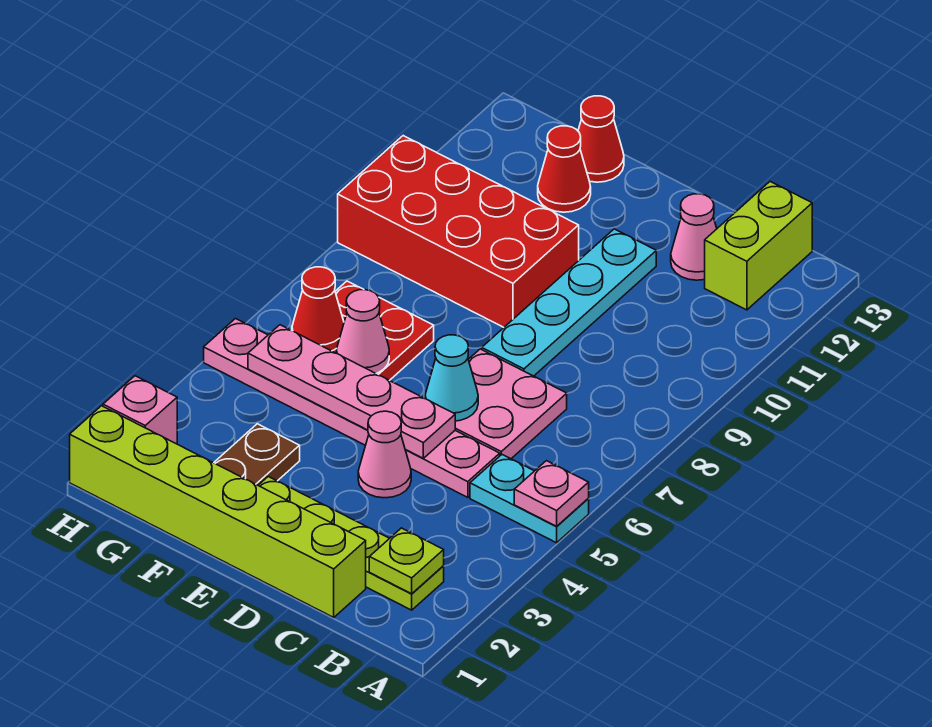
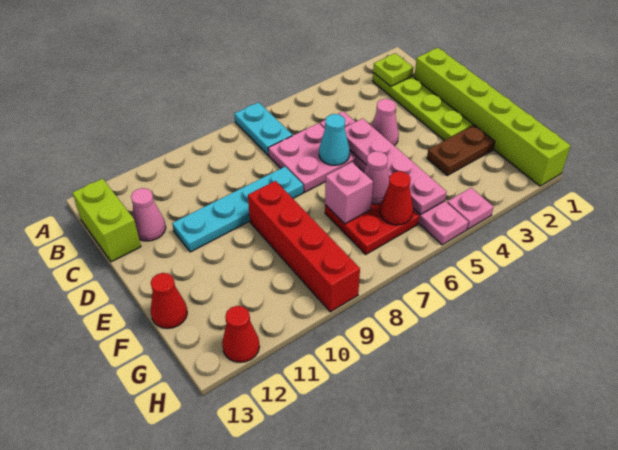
cyan 1x2 plate [470,455,589,543] -> cyan 1x2 plate moved to [234,102,292,155]
pink 1x1 plate [514,461,589,526] -> pink 1x1 plate moved to [447,188,493,229]
lime 1x2 brick [705,182,812,310] -> lime 1x2 brick turned to [72,179,141,262]
red 2x4 brick [338,136,579,327] -> red 1x4 brick [248,181,360,312]
red 1x1 cone [538,126,591,212] -> red 1x1 cone moved to [222,306,260,362]
pink 1x1 brick [103,376,177,444] -> pink 1x1 brick moved to [325,162,373,224]

